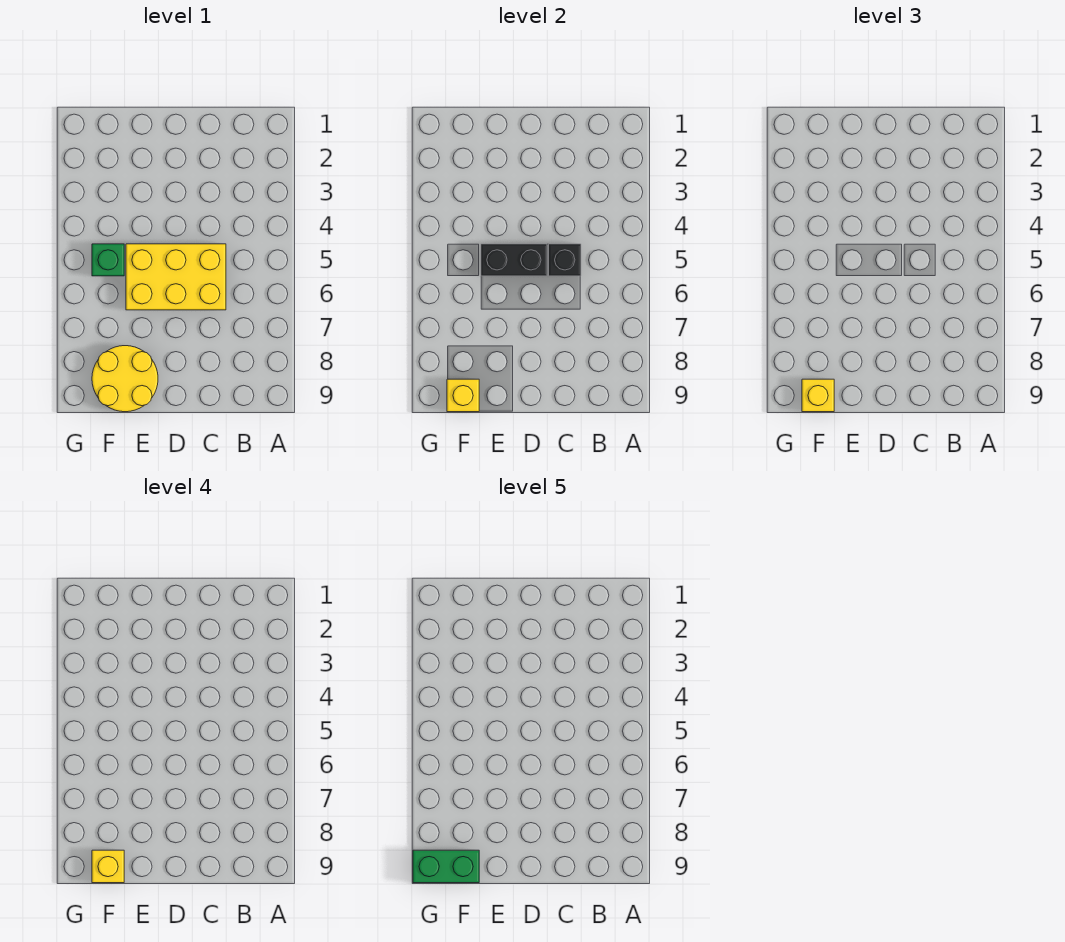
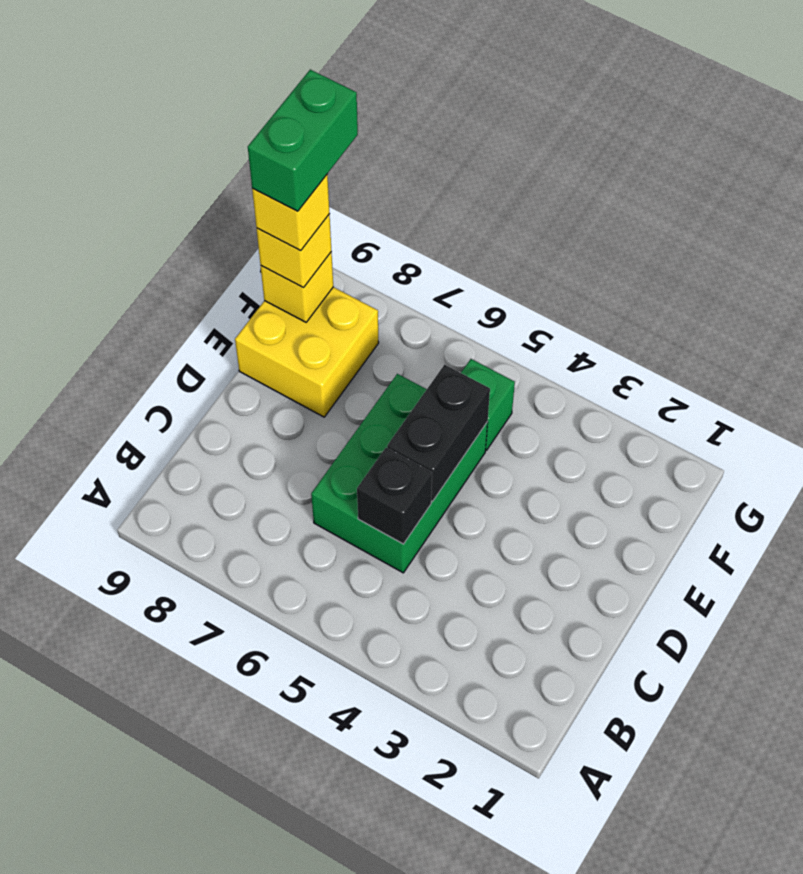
yellow 2x3 brick [126,244,226,310] -> green 2x3 brick [311,374,488,573]
yellow 2x2 round brick [92,346,158,412] -> yellow 2x2 brick [235,287,379,417]

